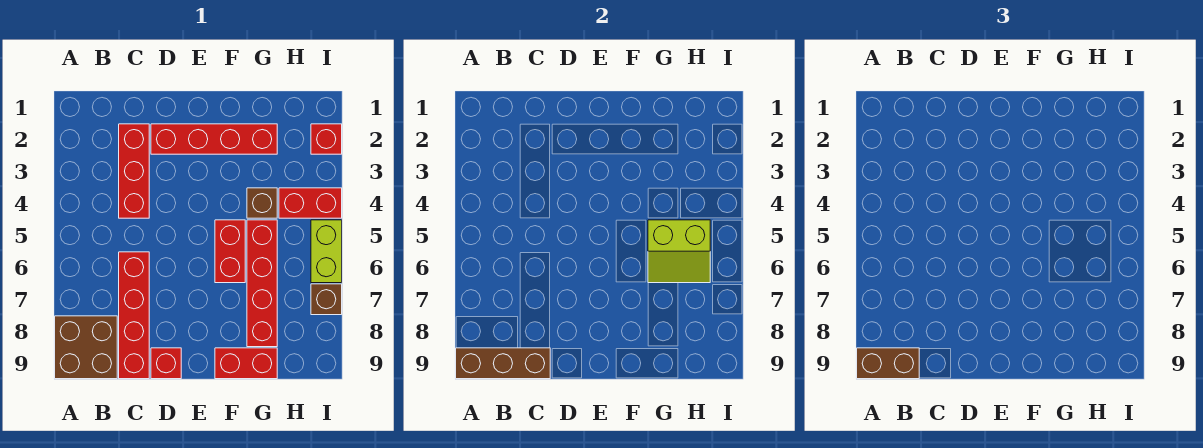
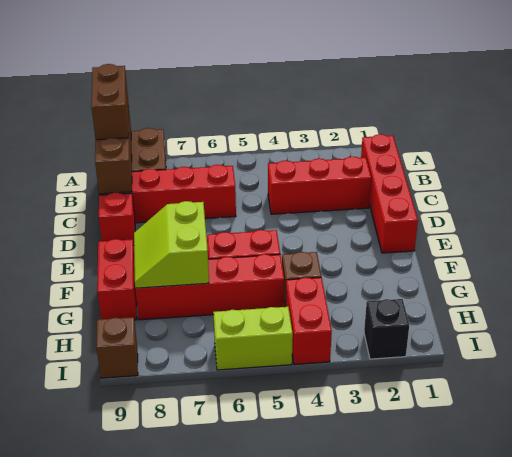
red 1x4 brick [151,124,277,154] -> red 1x4 brick moved to [361,134,418,253]
lime 2x2 slope [648,220,710,283] -> lime 2x2 slope moved to [134,201,209,288]
red 1x1 brick [311,124,342,154] -> black 1x1 brick [364,299,409,359]
brown 1x1 brick [311,284,342,315] -> brown 1x1 brick moved to [96,317,138,378]

